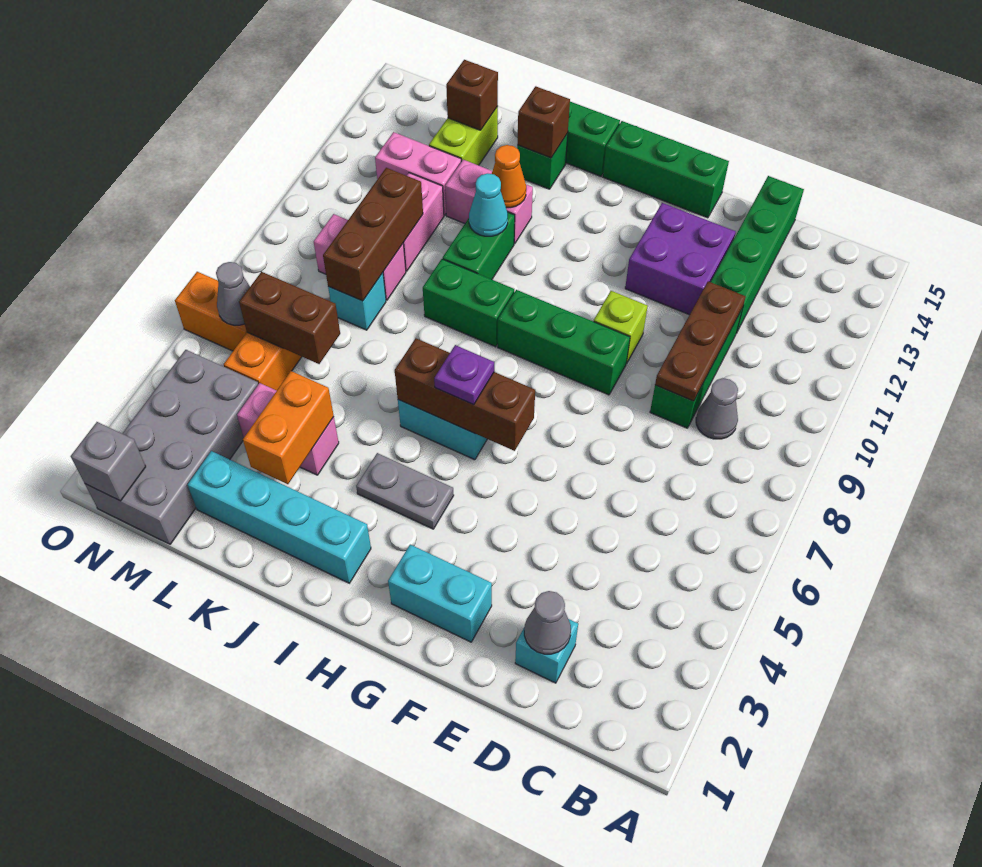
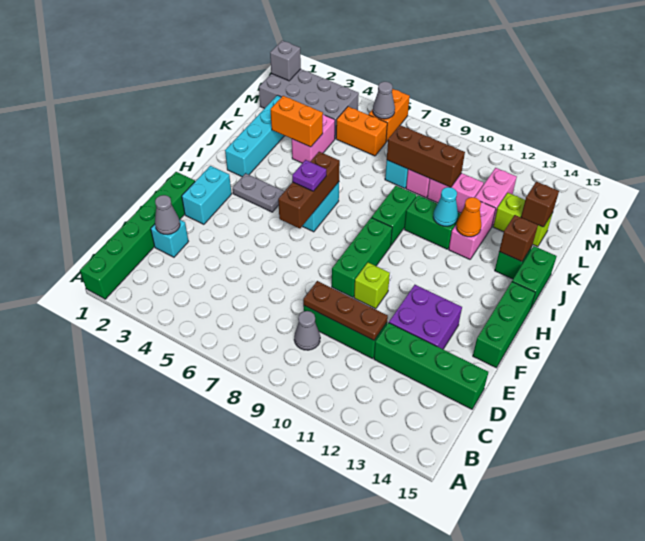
none -> green 1x6 brick [80,172,195,299]
grey 1x2 plate [356,453,454,529] -> grey 1x2 plate turned to [233,173,284,212]
brown 1x2 brick [239,272,340,364] -> none

